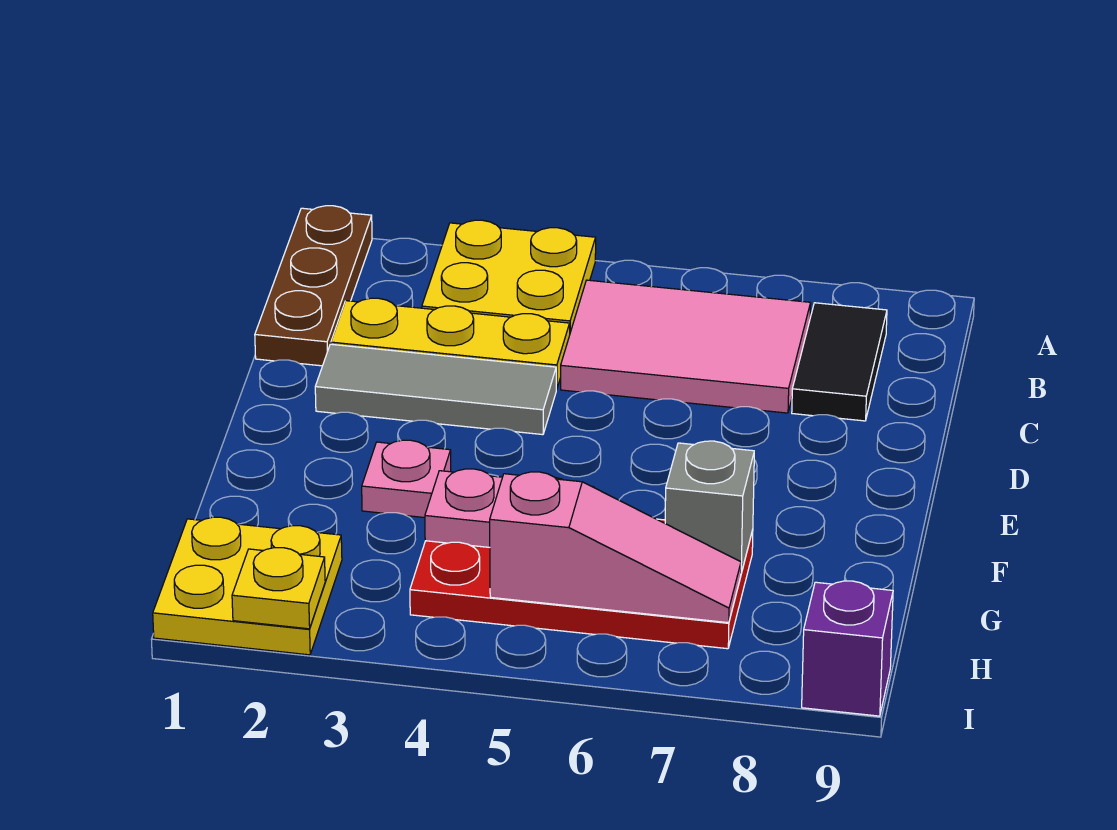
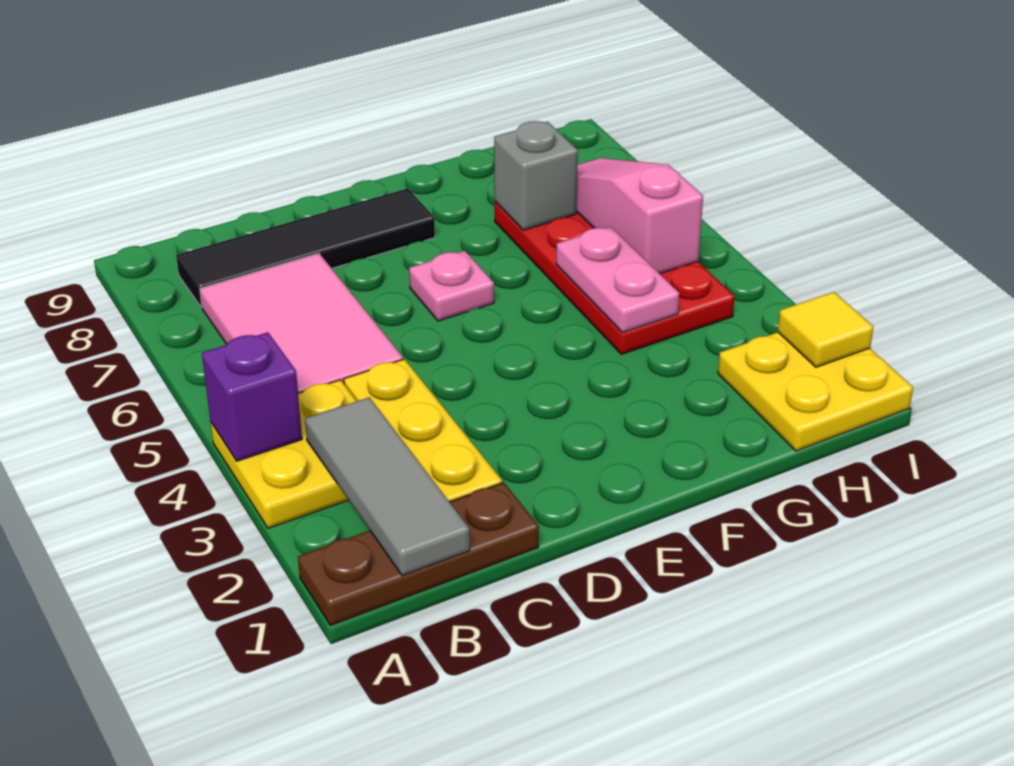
black 1x2 tile [792,303,887,421] -> black 1x4 tile [176,188,435,308]
grey 1x3 tile [315,344,556,435] -> grey 1x3 tile moved to [305,397,470,576]
pink 1x1 plate [362,440,451,518] -> pink 1x1 plate moved to [409,251,494,321]
yellow 1x1 plate [232,548,325,629] -> yellow 1x1 tile [778,292,873,367]
purple 1x1 brick [802,581,893,716] -> purple 1x1 brick moved to [202,332,302,461]

